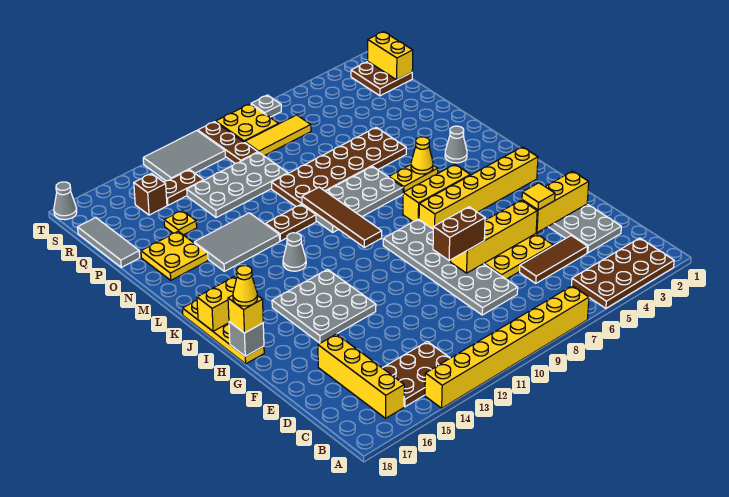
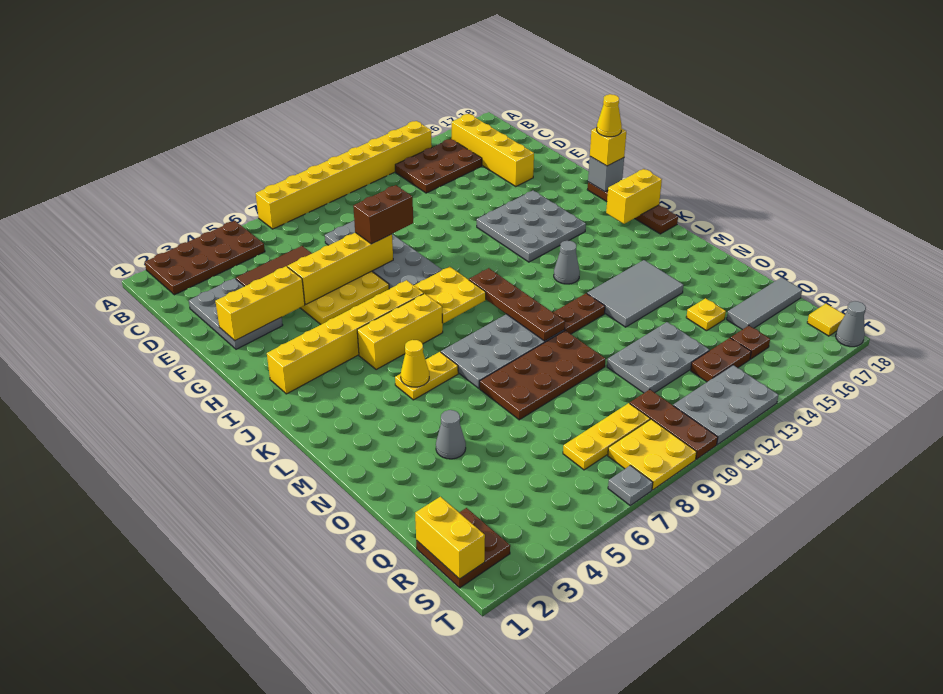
yellow 1x1 tile [522,183,555,210] -> yellow 1x1 tile moved to [807,304,845,336]
yellow 1x4 plate [182,300,264,364] -> brown 1x4 plate [587,182,678,234]
brown 1x4 tile [302,187,382,248] -> brown 1x4 plate [469,268,565,341]
grey 1x1 cone [445,126,467,163] -> grey 1x1 cone moved to [436,410,466,459]
brown 2x6 plate [272,127,406,206] -> brown 2x4 plate [480,330,606,420]
yellow 2x2 plate [141,231,208,280] -> yellow 2x2 plate moved to [414,267,486,323]
grey 2x4 plate [187,152,288,218] -> grey 2x3 plate [607,322,709,393]
grey 1x3 tile [78,218,140,267] -> grey 1x3 tile turned to [727,277,802,330]
yellow 1x3 tile [245,115,311,156] -> yellow 1x3 plate [563,403,650,470]
brown 1x1 brick [134,173,167,215] -> brown 1x1 plate [731,326,770,359]
grey 2x3 tile [143,131,226,181] -> grey 2x3 plate [673,365,778,445]

